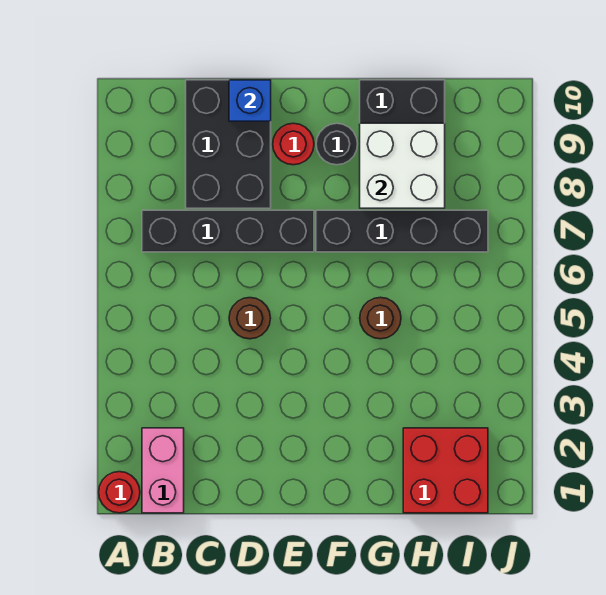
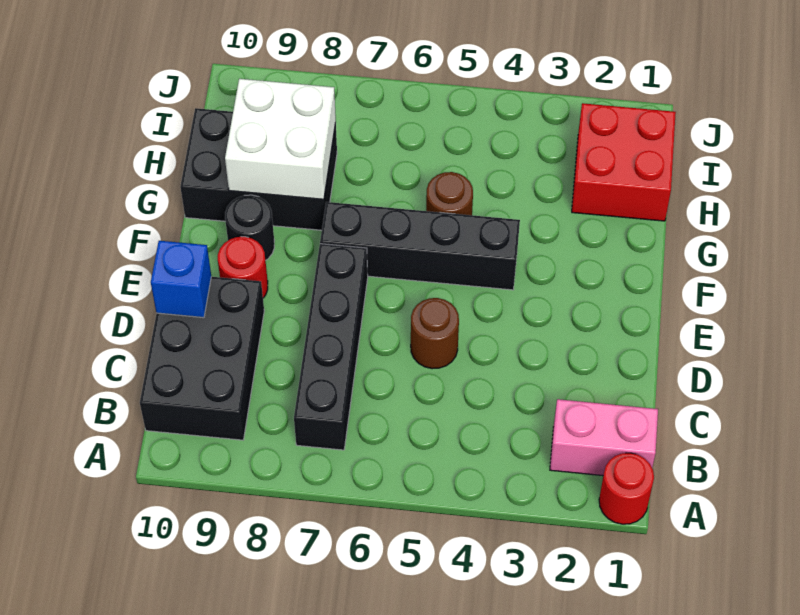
black 2x3 brick [186,80,271,208] -> black 2x3 brick turned to [140,277,264,440]
black 1x4 brick [316,210,488,252] -> black 1x4 brick turned to [320,202,520,290]

